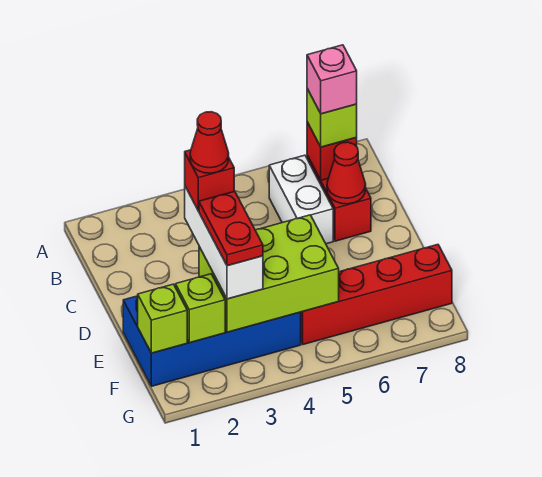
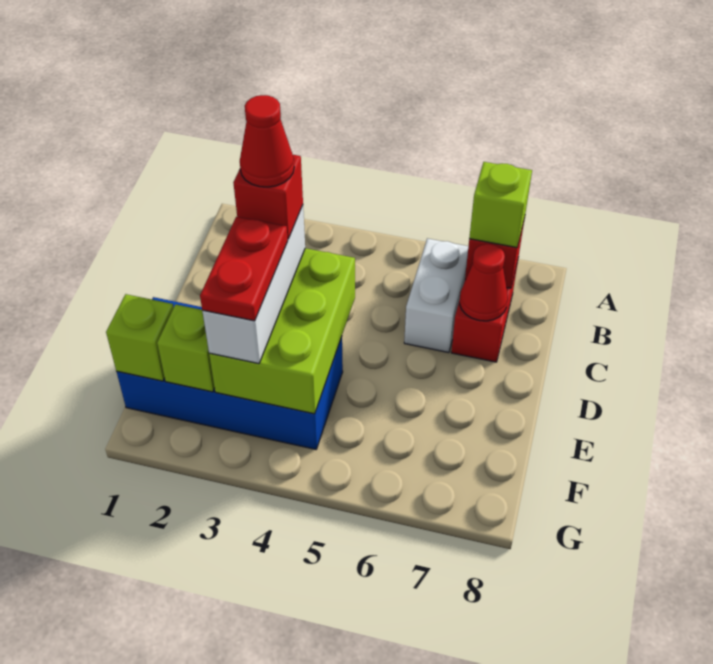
pink 1x1 brick [307,45,357,114] -> none
lime 2x3 brick [199,215,339,332] -> lime 2x3 brick turned to [209,248,355,414]
red 1x4 brick [301,245,452,344] -> none

